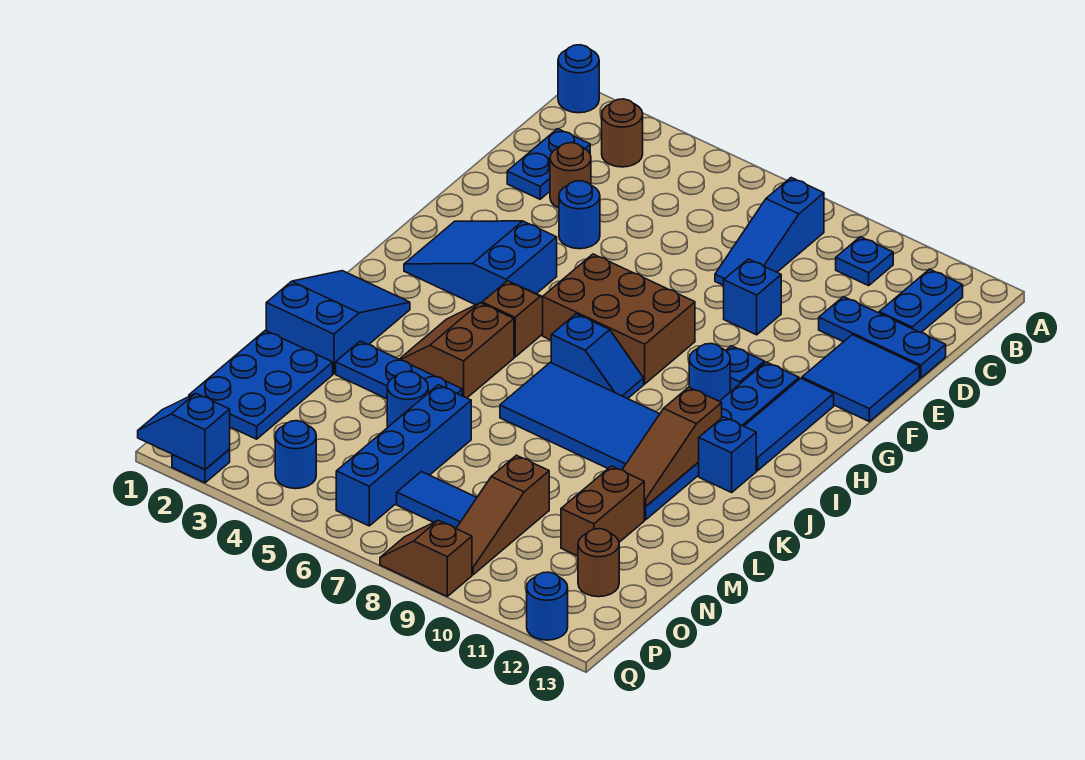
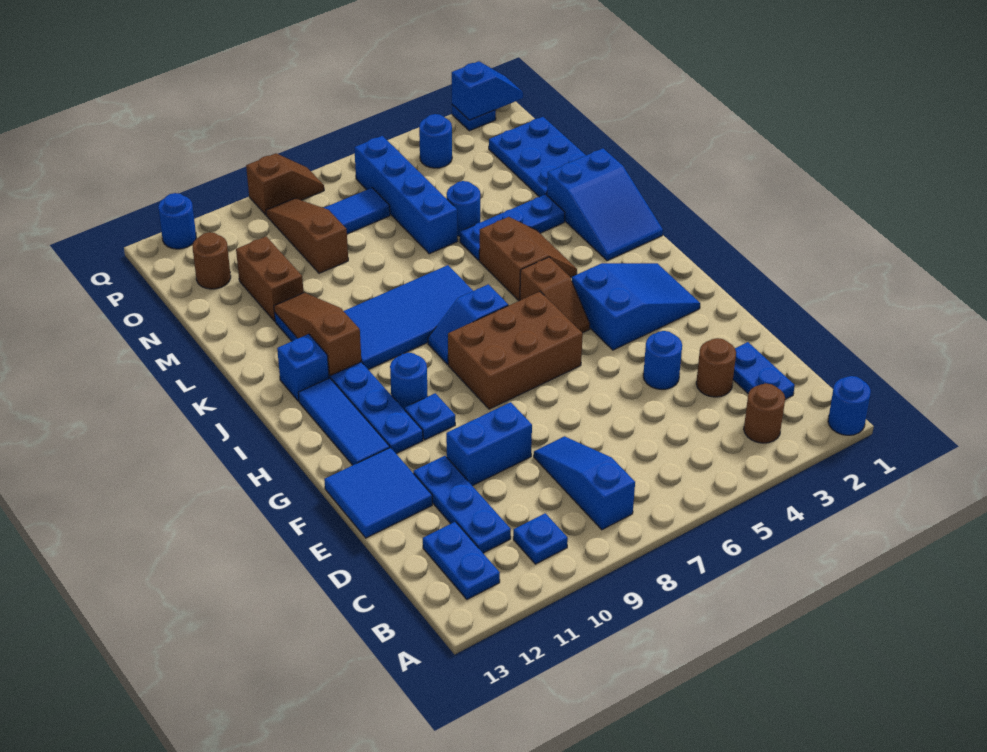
blue 1x3 plate [819,297,946,378] -> blue 1x3 plate turned to [413,456,511,553]
blue 1x1 brick [724,259,781,335] -> blue 1x2 brick [446,402,532,486]

